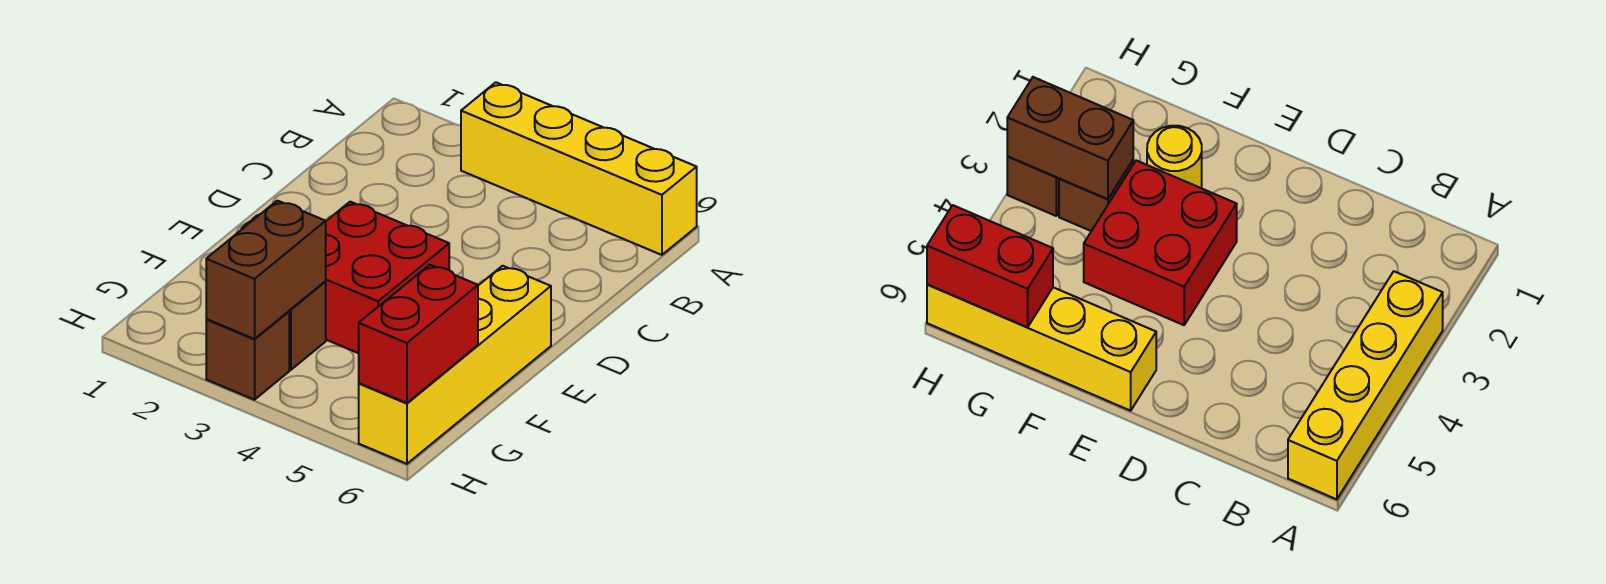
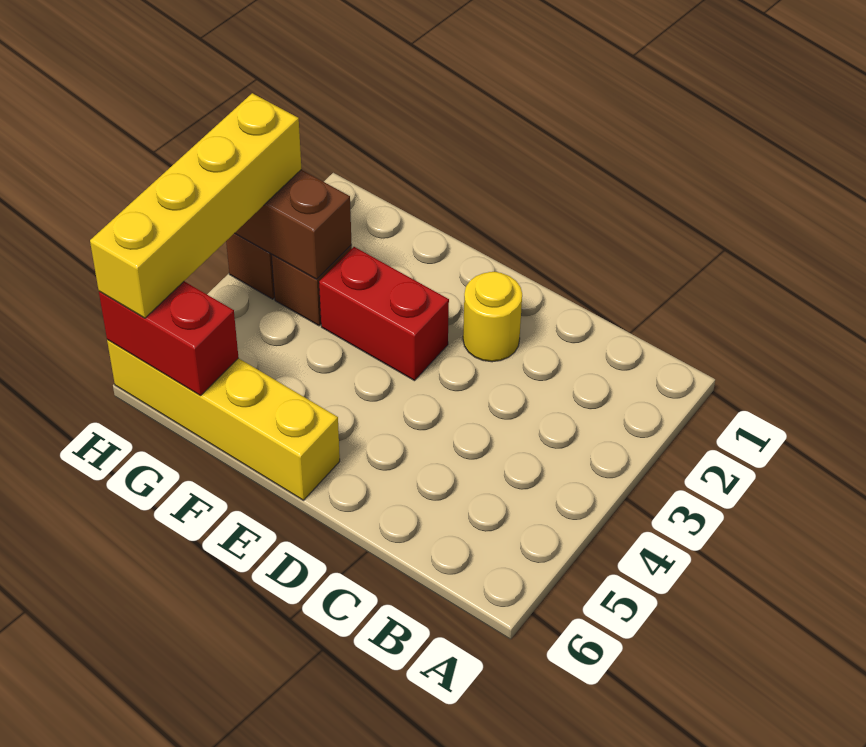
yellow 1x4 brick [461,82,697,255] -> yellow 1x4 brick moved to [90,93,301,318]
red 2x2 brick [325,202,449,353] -> red 1x2 brick [319,247,449,381]
yellow 1x1 round brick [1147,126,1202,188] -> yellow 1x1 round brick moved to [463,272,522,362]

